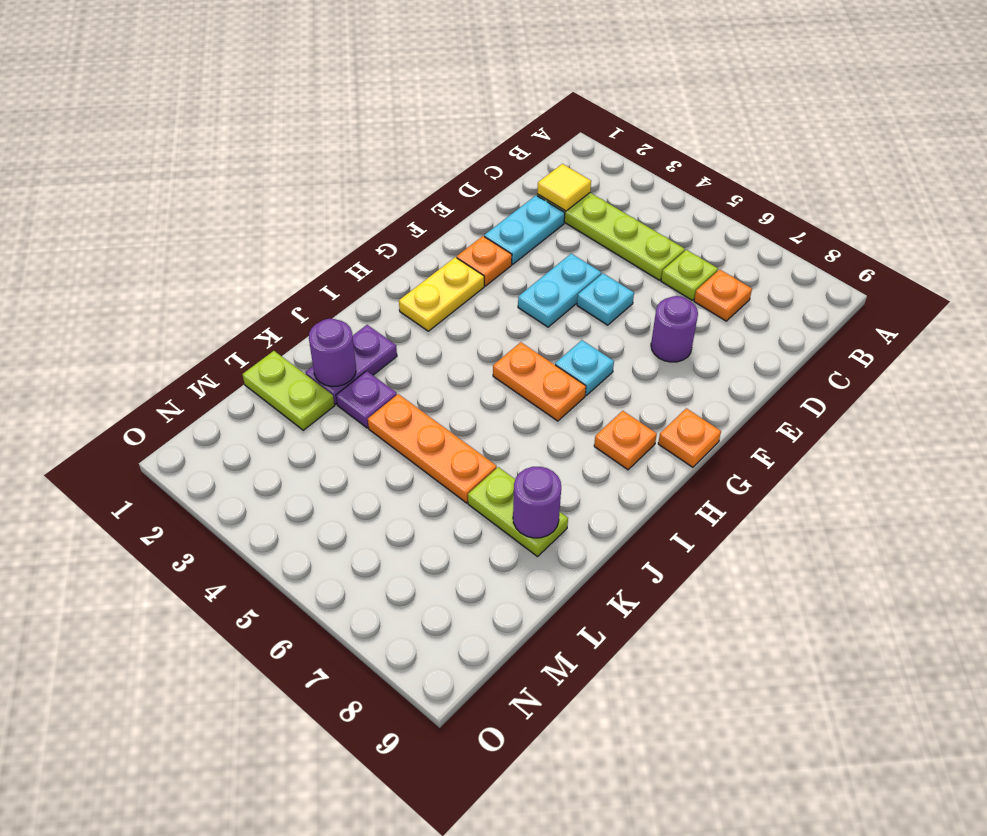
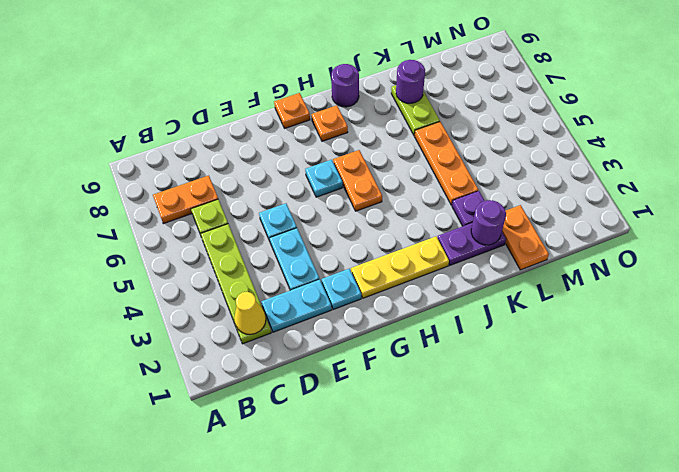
yellow 1x1 tile [537,164,591,211] -> yellow 1x1 cone [234,292,266,334]
orange 1x1 plate [694,270,752,321] -> orange 1x2 plate [153,175,218,224]
cyan 1x2 plate [518,254,601,327] -> cyan 1x2 plate turned to [270,228,320,290]
purple 1x1 round brick [651,296,698,362] -> purple 1x1 round brick moved to [331,64,359,107]
orange 1x1 plate [457,236,512,286] -> cyan 1x1 plate [322,269,361,310]
yellow 1x2 plate [399,257,484,331] -> yellow 1x3 plate [351,237,449,298]
lime 1x2 plate [242,351,334,430] -> orange 1x2 plate [502,205,549,270]

